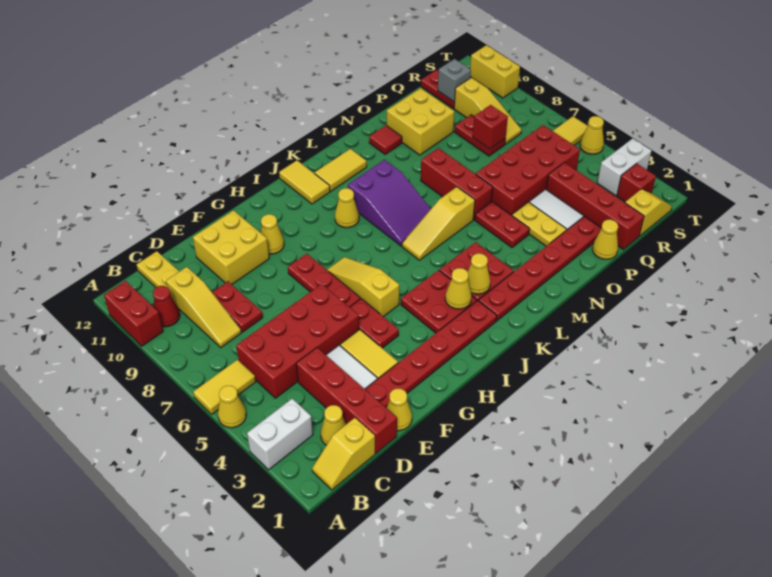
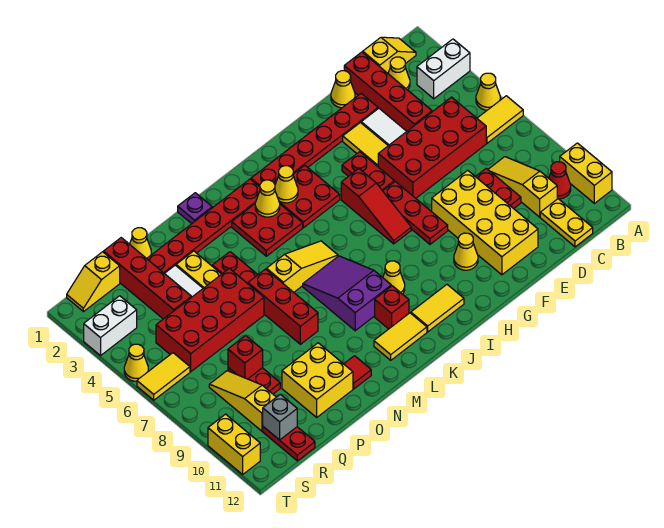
red 1x2 brick [104,281,163,346] -> yellow 1x2 brick [560,143,612,203]
yellow 2x2 brick [193,210,269,284] -> yellow 2x4 brick [432,170,538,275]
yellow 1x3 slope [327,257,399,317] -> red 1x3 slope [341,169,411,244]
yellow 1x2 tile [279,160,330,204] -> yellow 1x2 tile turned to [411,285,464,332]
none -> purple 1x1 plate [178,193,212,224]
red 1x1 brick [617,164,656,202] -> red 1x1 brick moved to [375,286,409,329]

